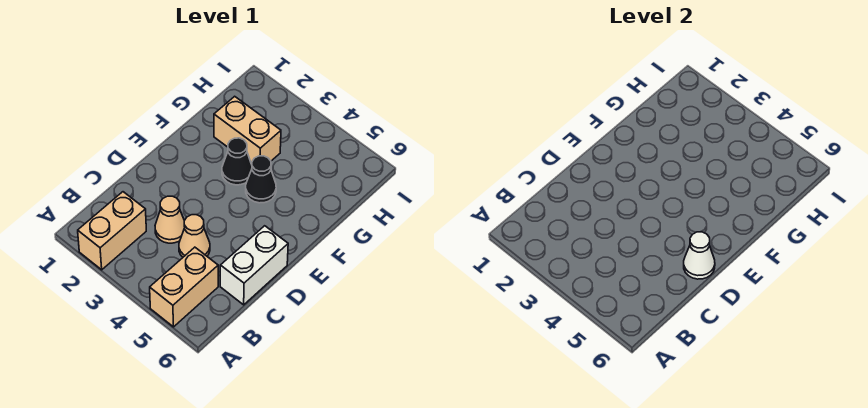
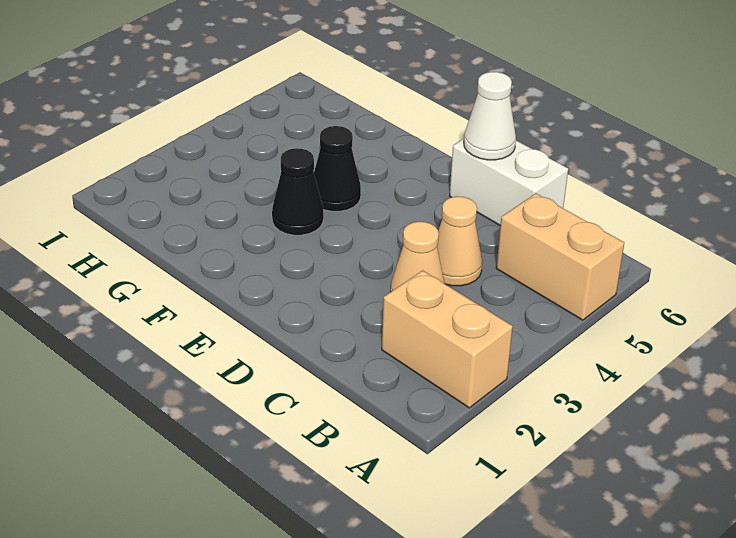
tan 1x2 brick [214,96,281,164] -> none

